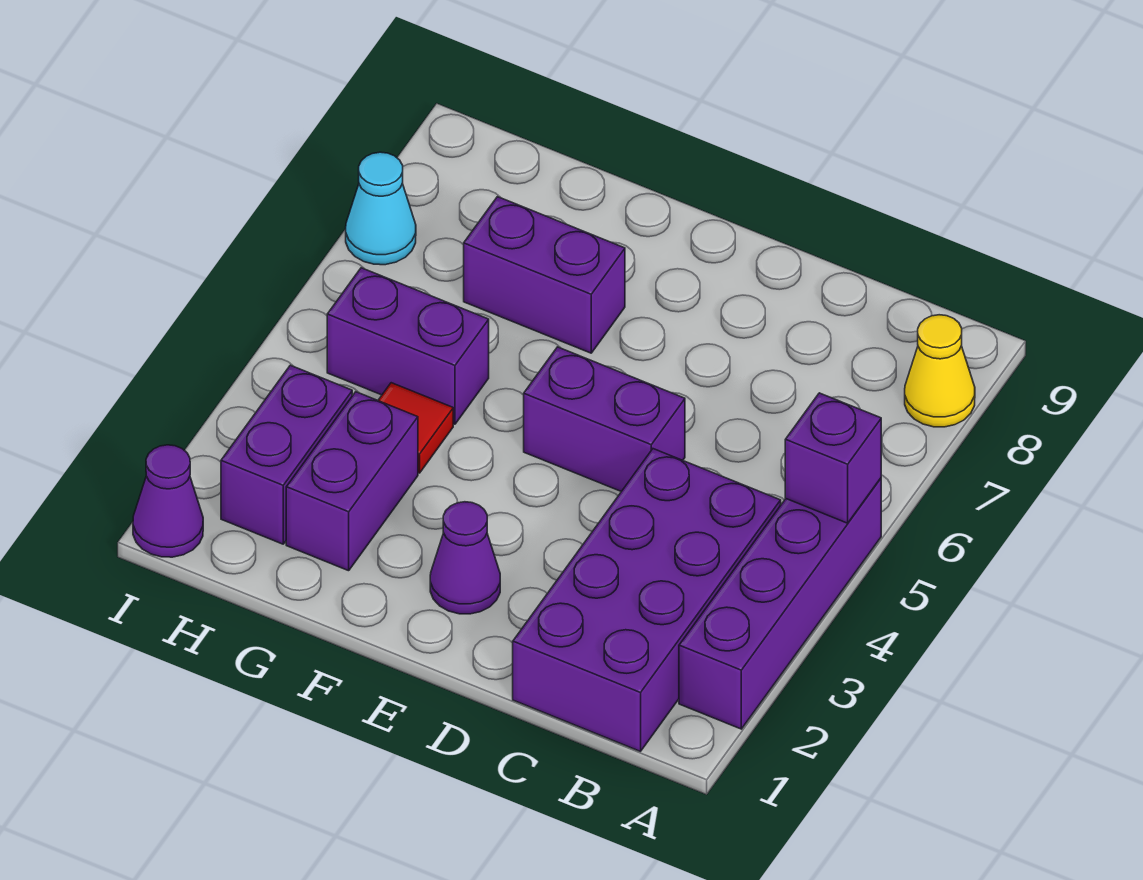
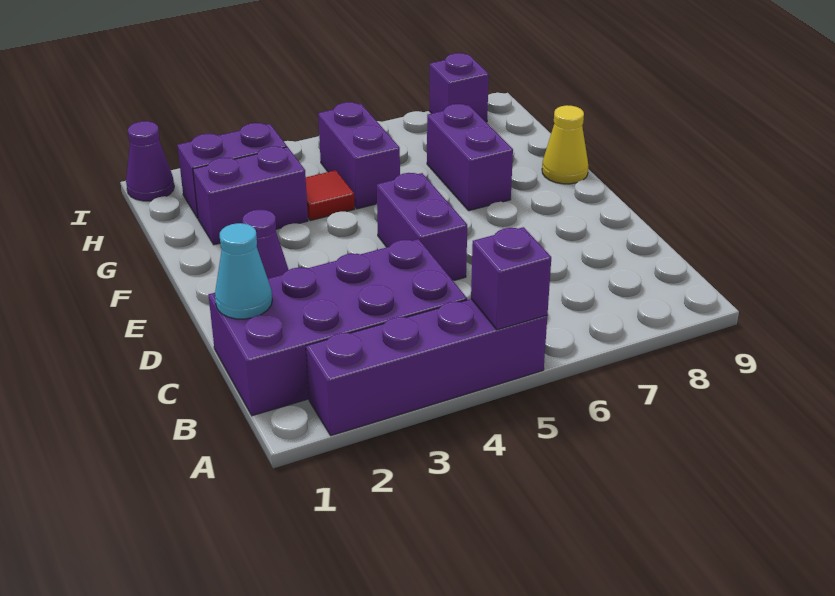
yellow 1x1 cone [905,315,975,427] -> yellow 1x1 cone moved to [542,105,588,184]
cyan 1x1 cone [346,152,416,265] -> cyan 1x1 cone moved to [215,223,272,319]
none -> purple 1x1 brick [429,53,489,122]

